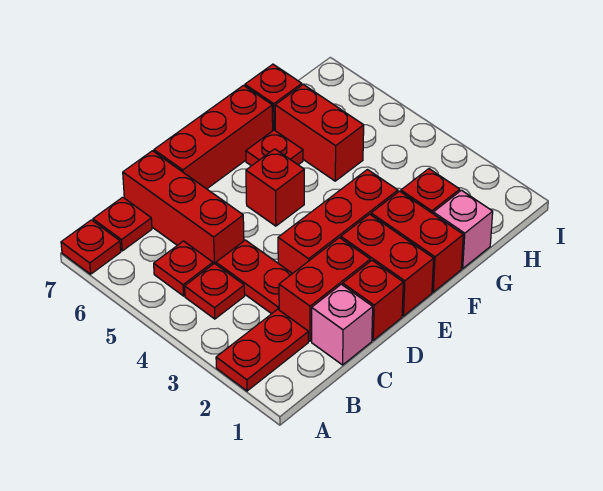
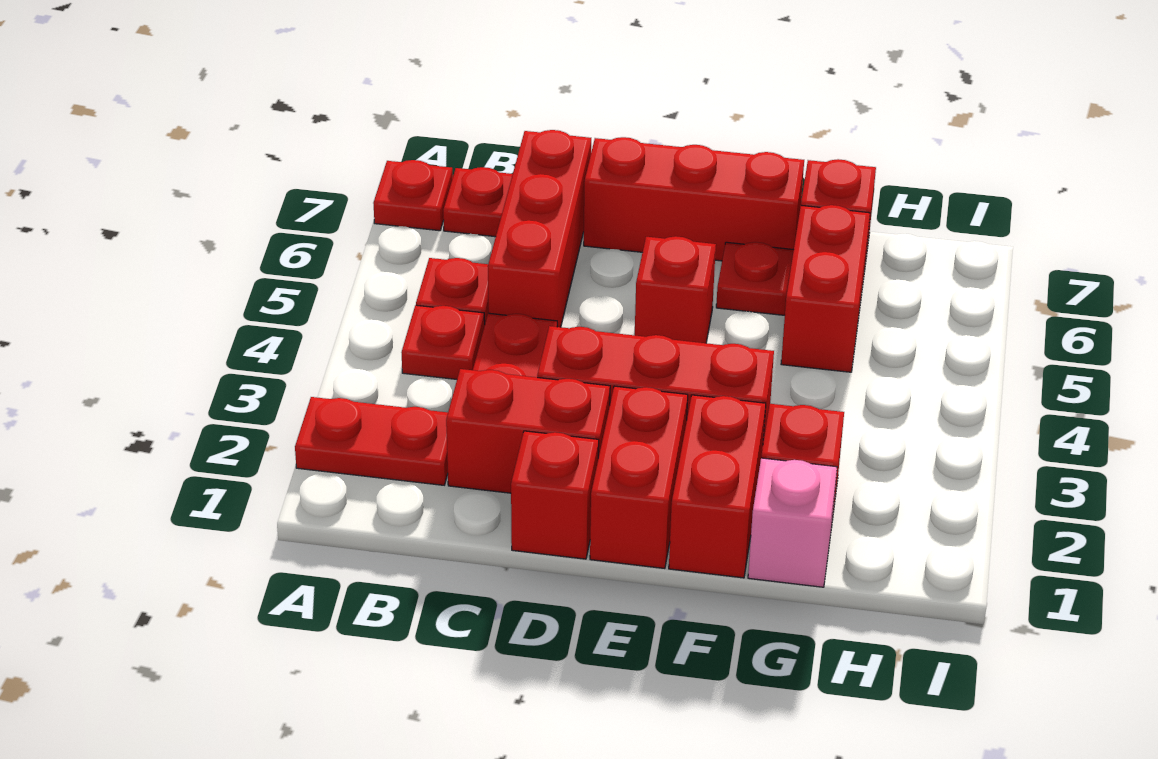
pink 1x1 brick [312,284,373,365] -> none

